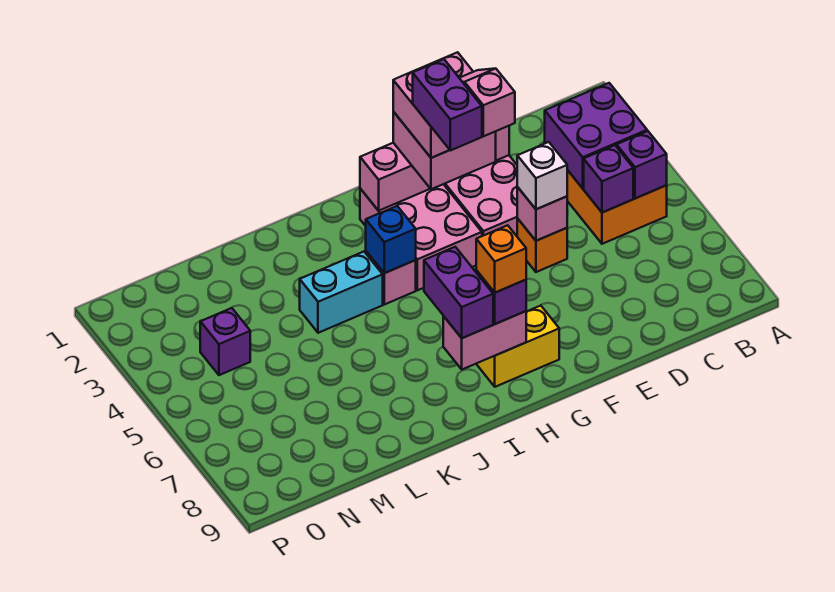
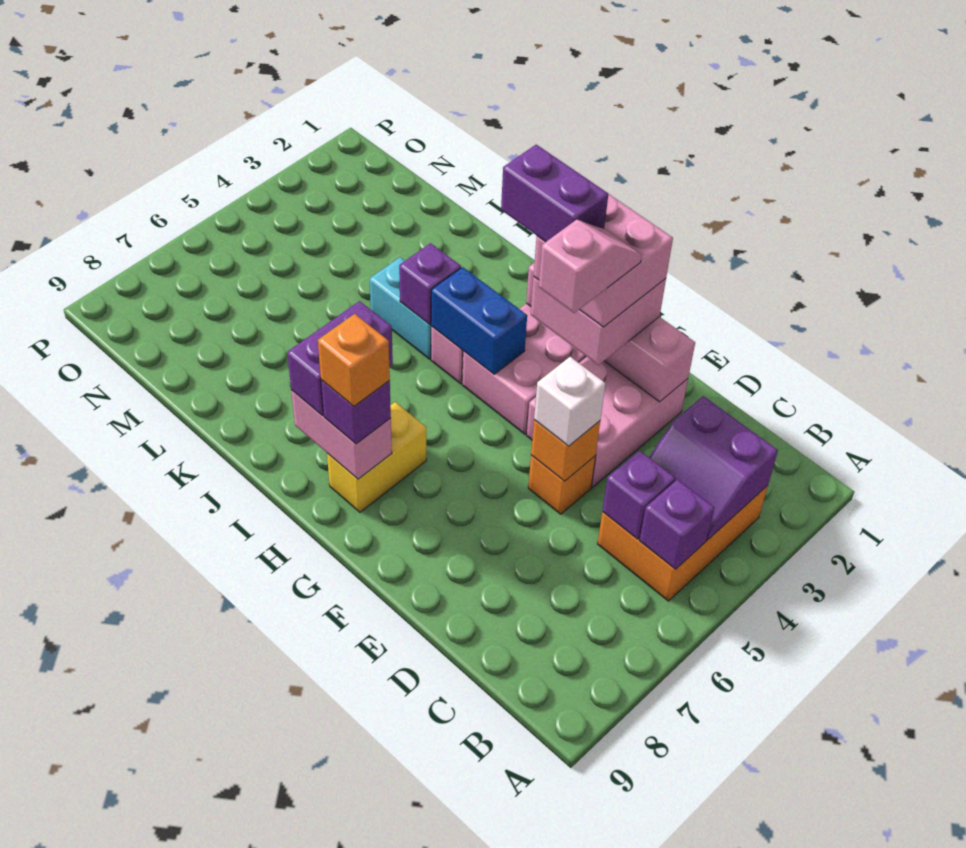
purple 2x2 brick [545,83,647,188] -> purple 2x2 slope [649,396,778,540]
pink 1x1 brick [517,187,567,241] -> orange 1x1 brick [531,420,600,481]
purple 1x2 brick [413,59,482,150] -> purple 1x2 brick turned to [501,145,608,242]
yellow 1x2 brick [476,305,559,387] -> yellow 1x2 brick turned to [327,402,426,512]
blue 1x1 brick [366,206,416,273] -> blue 1x2 brick [431,267,527,374]
purple 1x1 brick [200,308,250,375] -> purple 1x1 brick moved to [399,243,461,324]

